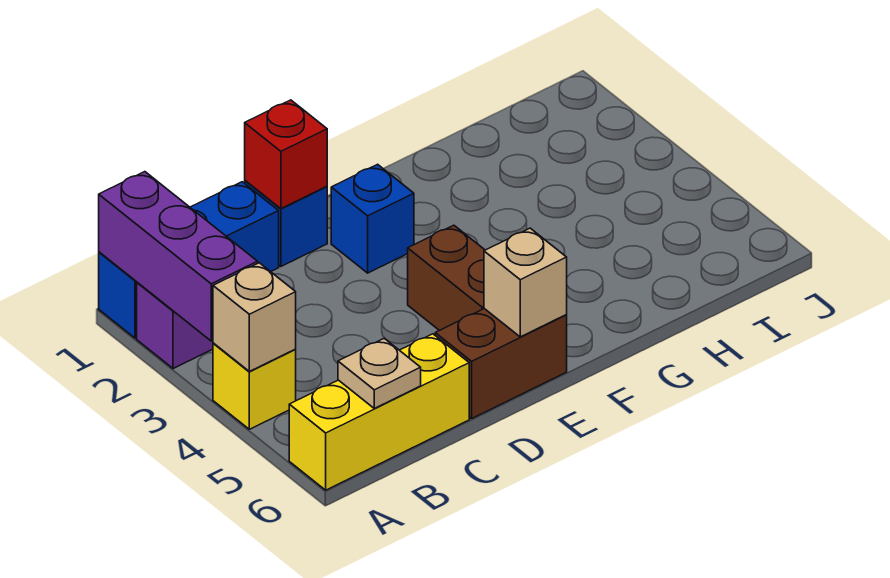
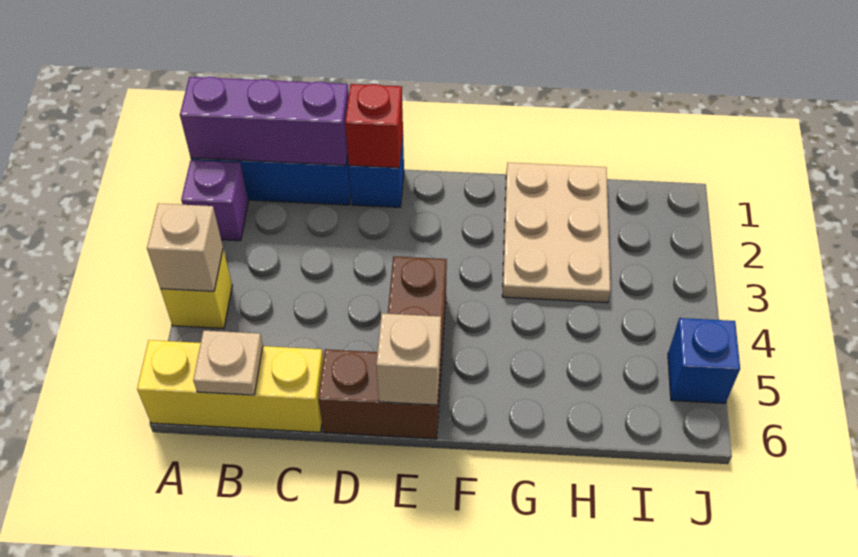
purple 1x3 brick [99,172,258,341] -> purple 1x3 brick turned to [180,77,349,165]
blue 1x1 brick [331,164,414,273] -> blue 1x1 brick moved to [668,318,740,403]
none -> tan 2x3 plate [502,163,610,303]

